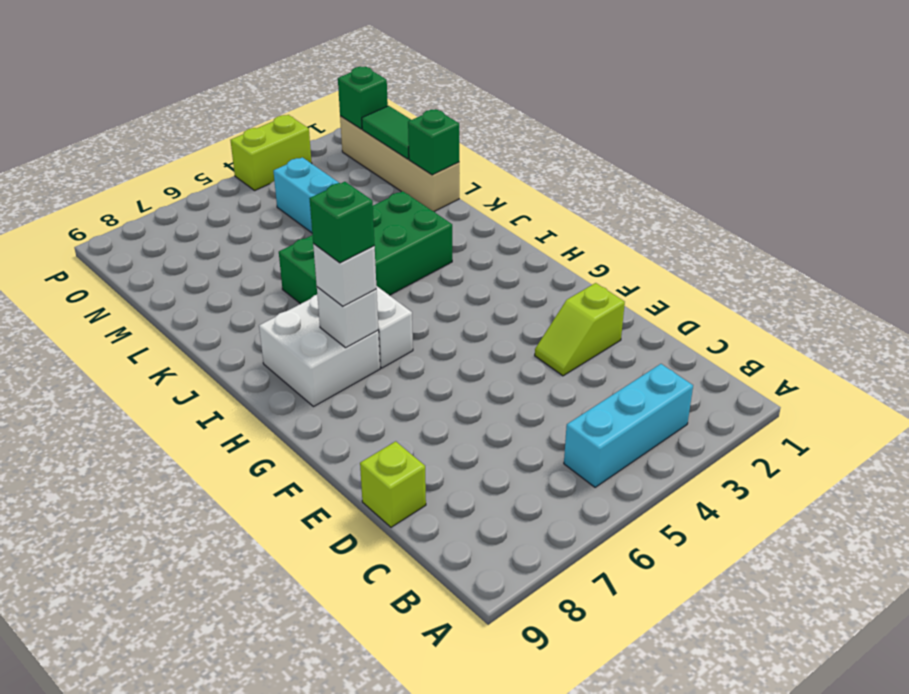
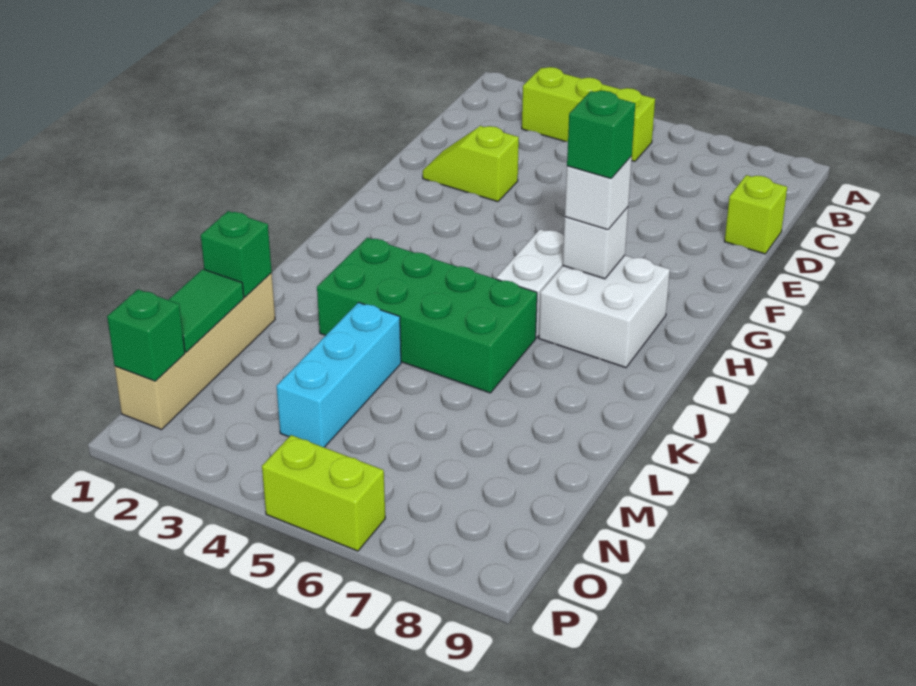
cyan 1x3 brick [564,364,693,487] -> lime 1x3 brick [522,67,655,161]
lime 1x2 slope [535,283,625,376] -> lime 1x2 slope turned to [423,126,519,202]
lime 1x2 brick [230,115,312,190] -> lime 1x2 brick moved to [262,435,385,551]

